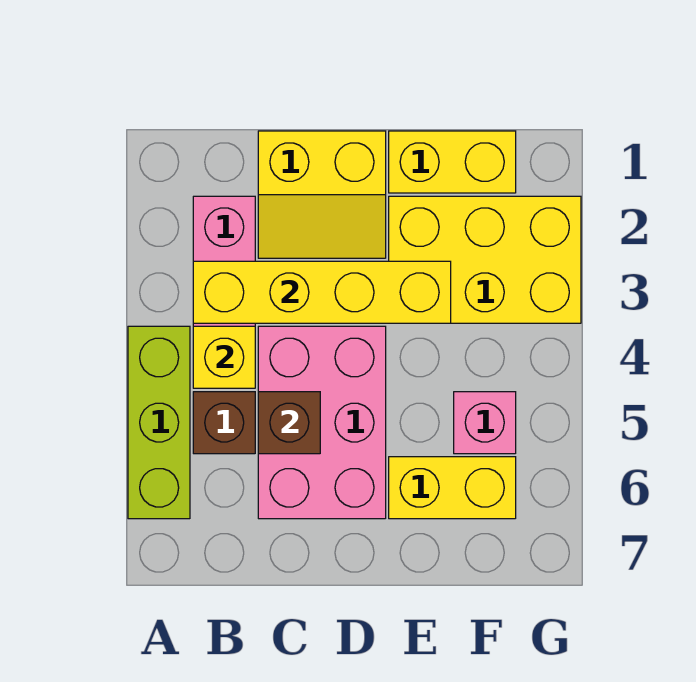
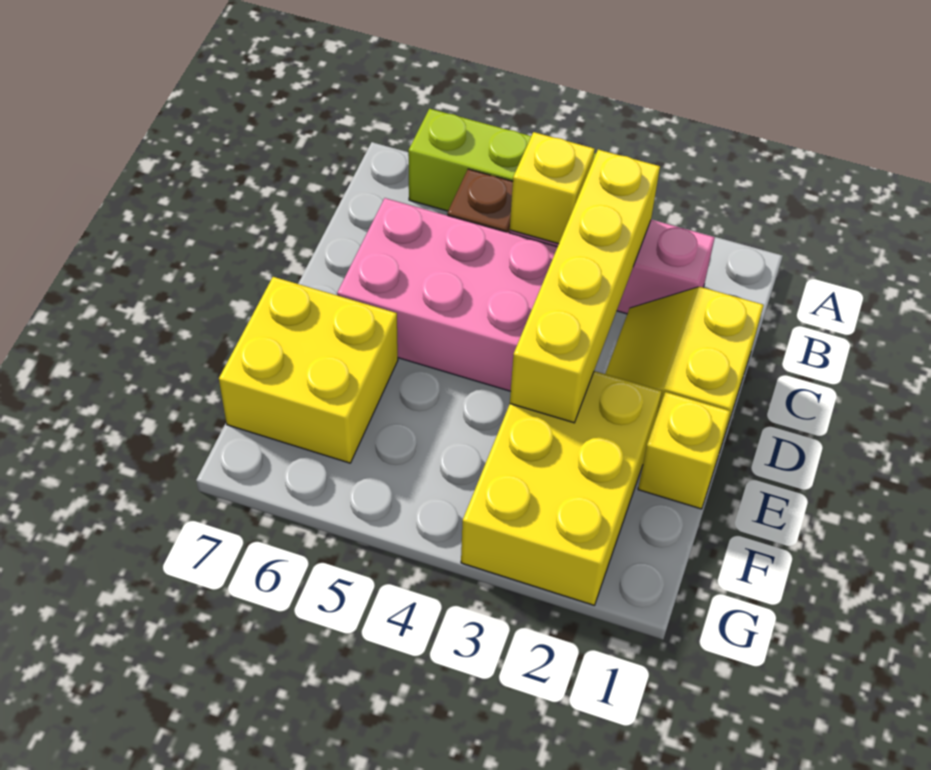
brown 1x1 brick [258,392,320,454] -> none
yellow 1x2 brick [389,131,516,193] -> yellow 1x1 brick [638,392,730,509]
yellow 1x2 brick [389,457,516,519] -> yellow 2x2 brick [219,277,398,463]
pink 1x1 brick [454,392,516,454] -> none

